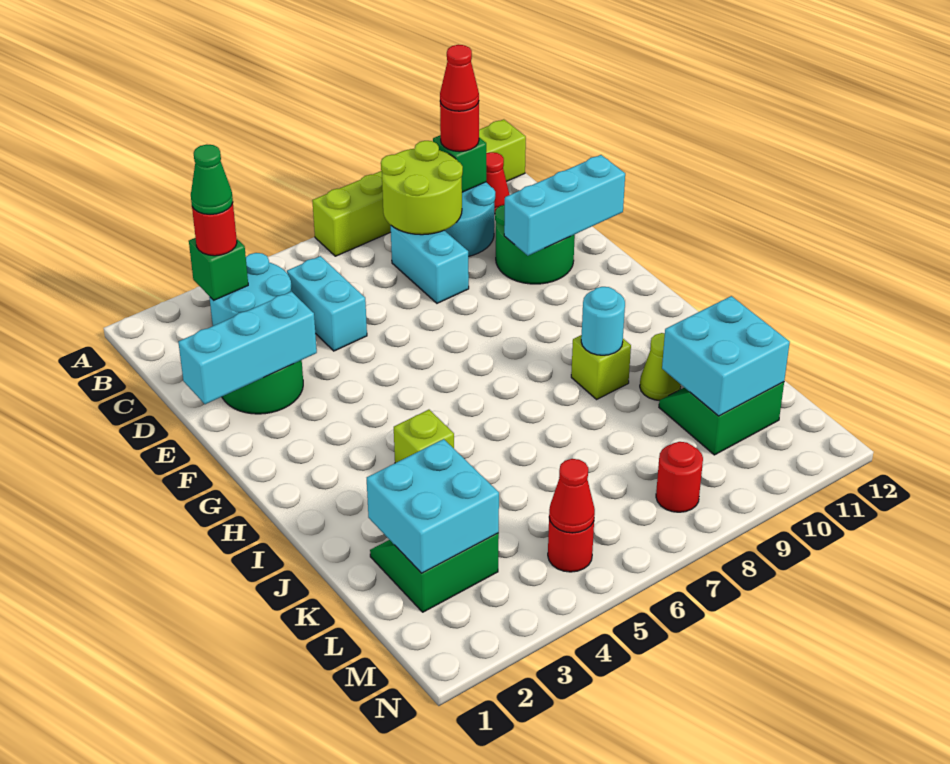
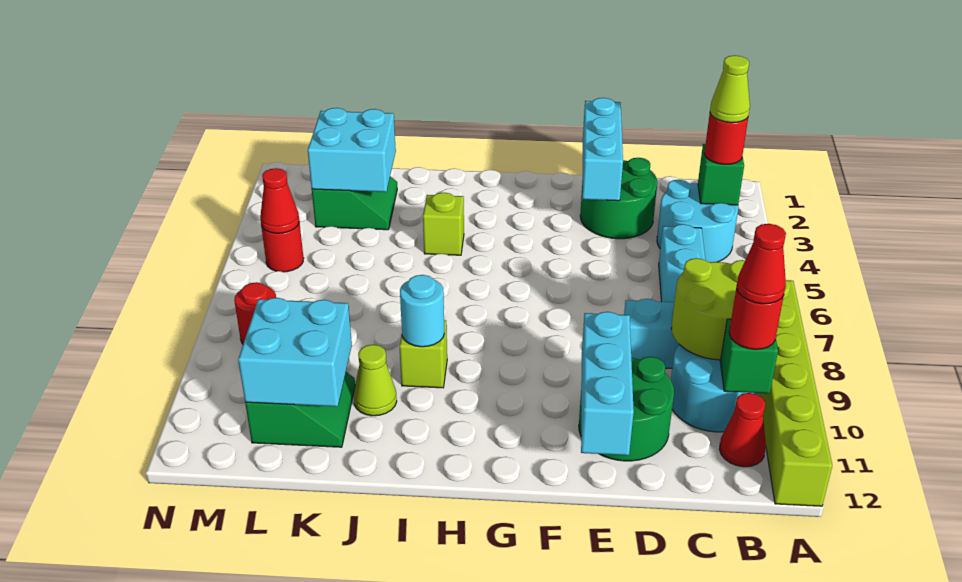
green 1x1 cone [191,144,233,214] -> lime 1x1 cone [710,55,750,123]
cyan 1x2 brick [287,256,367,351] -> cyan 1x2 brick turned to [659,224,705,302]

